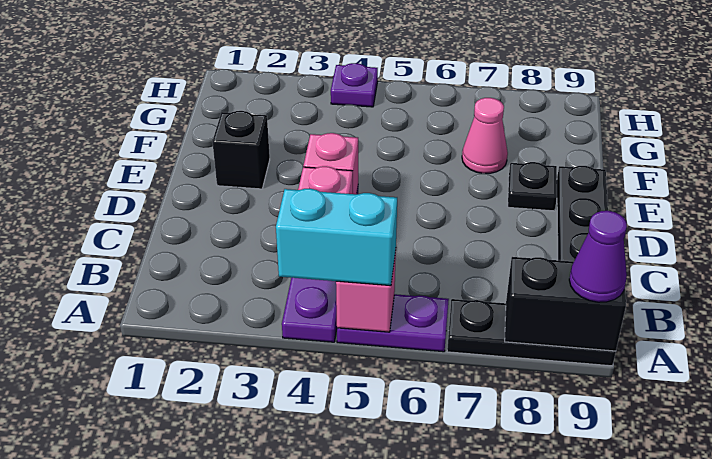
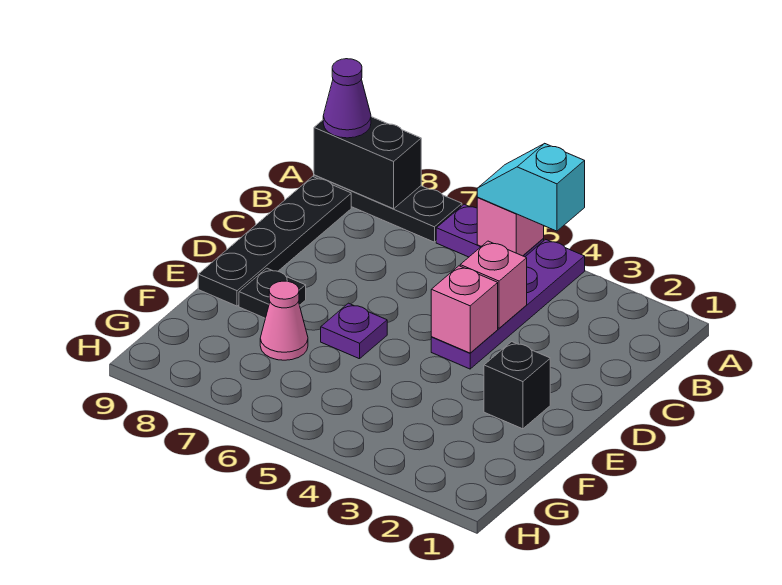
cyan 1x2 brick [276,189,397,286] -> cyan 1x2 slope [477,143,585,231]
purple 1x1 plate [331,63,378,107] -> purple 1x1 plate moved to [321,303,387,359]

